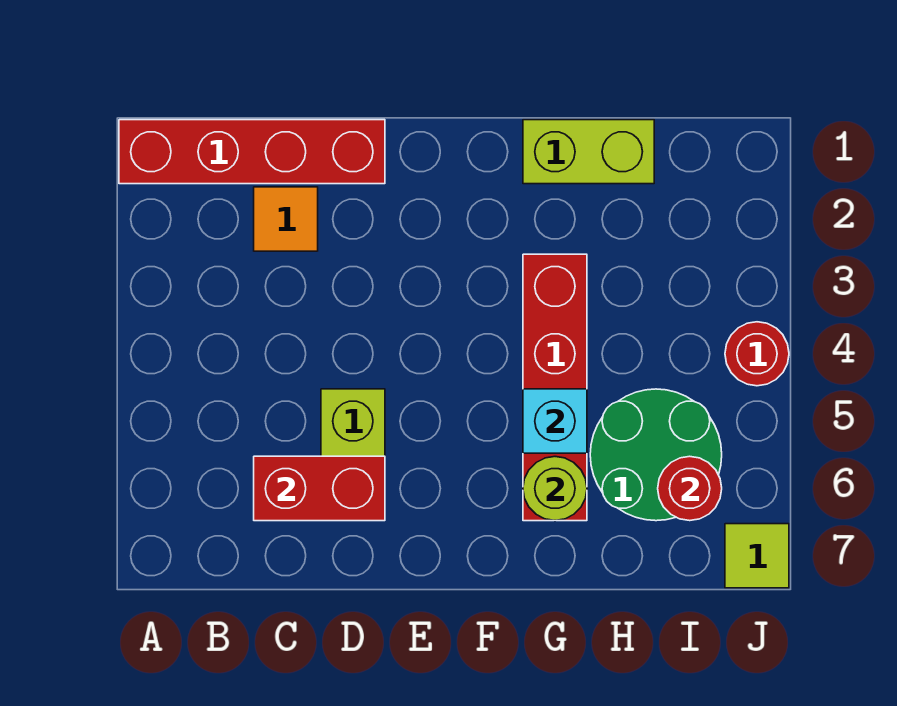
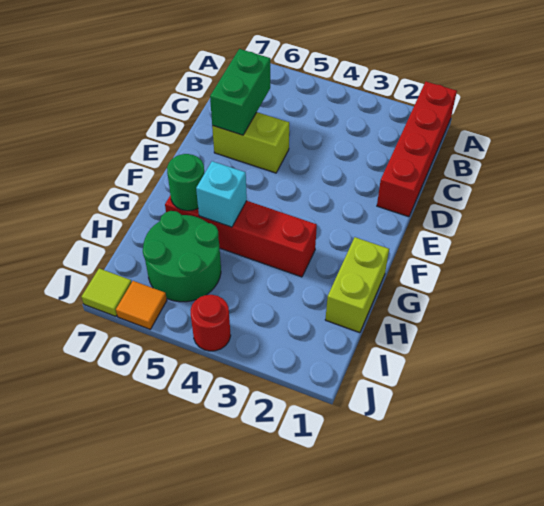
orange 1x1 tile [254,187,318,251] -> orange 1x1 tile moved to [116,281,167,329]
red 1x2 brick [254,456,385,521] -> green 1x2 brick [210,49,270,135]
lime 1x1 round brick [523,457,587,521] -> green 1x1 round brick [167,154,205,211]
red 1x1 round brick [658,456,722,521] -> none

